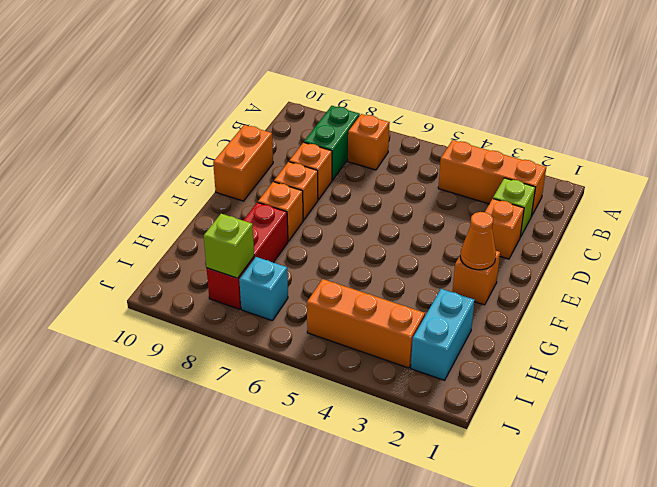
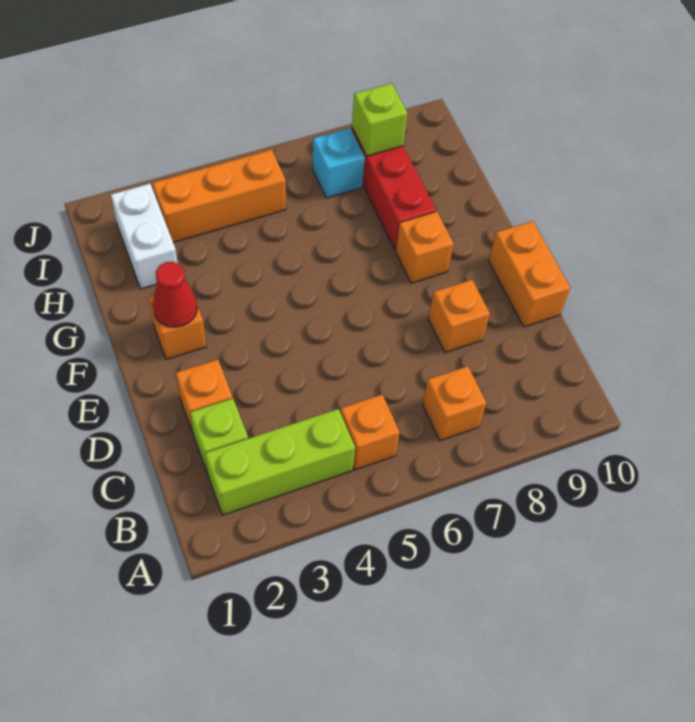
orange 1x3 brick [438,140,546,216] -> lime 1x3 brick [205,409,355,515]
green 1x2 brick [304,106,360,180] -> none
orange 1x1 brick [274,162,318,220] -> orange 1x1 brick moved to [340,395,400,470]
orange 1x1 cone [460,212,496,270] -> red 1x1 cone [153,262,197,327]
cyan 1x2 brick [411,289,475,380] -> white 1x2 brick [111,184,178,289]

